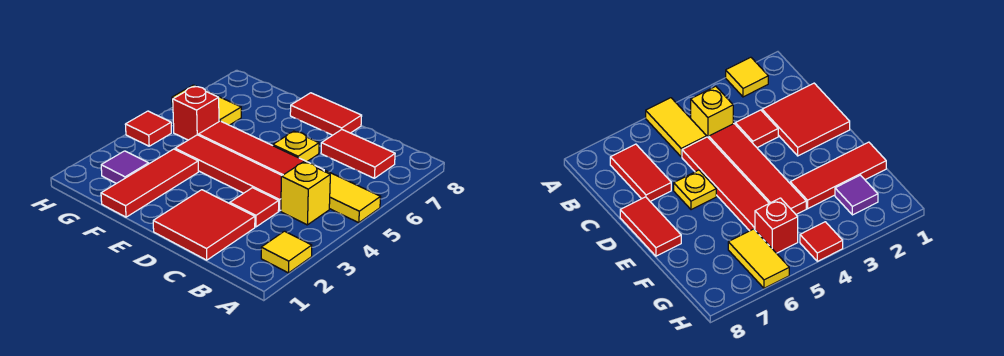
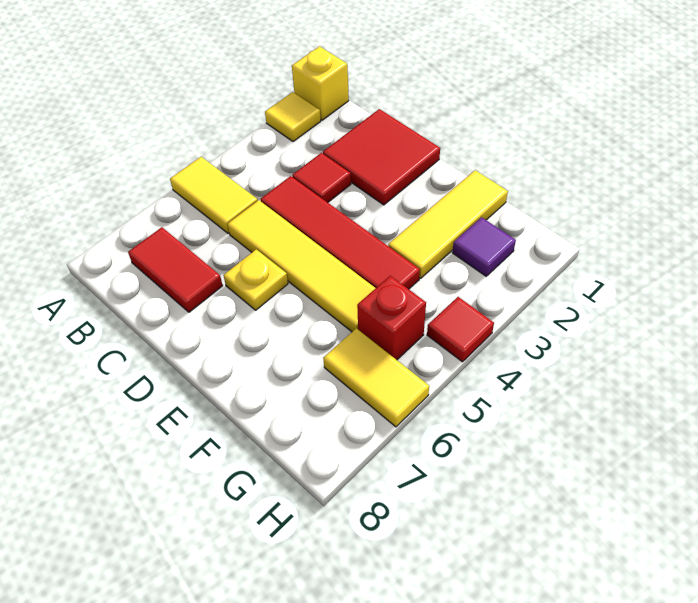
yellow 1x1 brick [281,162,330,225] -> yellow 1x1 brick moved to [292,46,349,120]
red 1x4 tile [198,121,324,176] -> yellow 1x4 tile [227,200,375,332]
red 1x2 tile [290,93,362,135] -> none
red 1x3 tile [101,149,198,217] -> yellow 1x3 tile [388,170,508,278]

